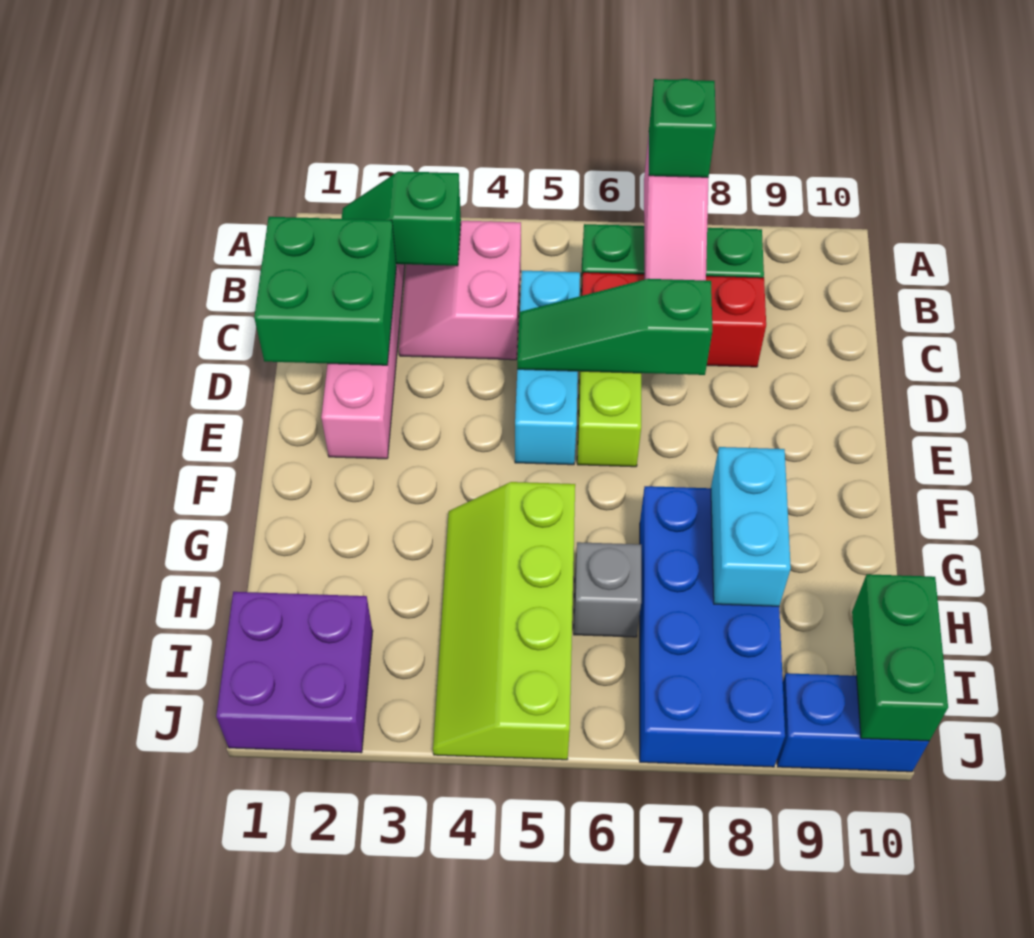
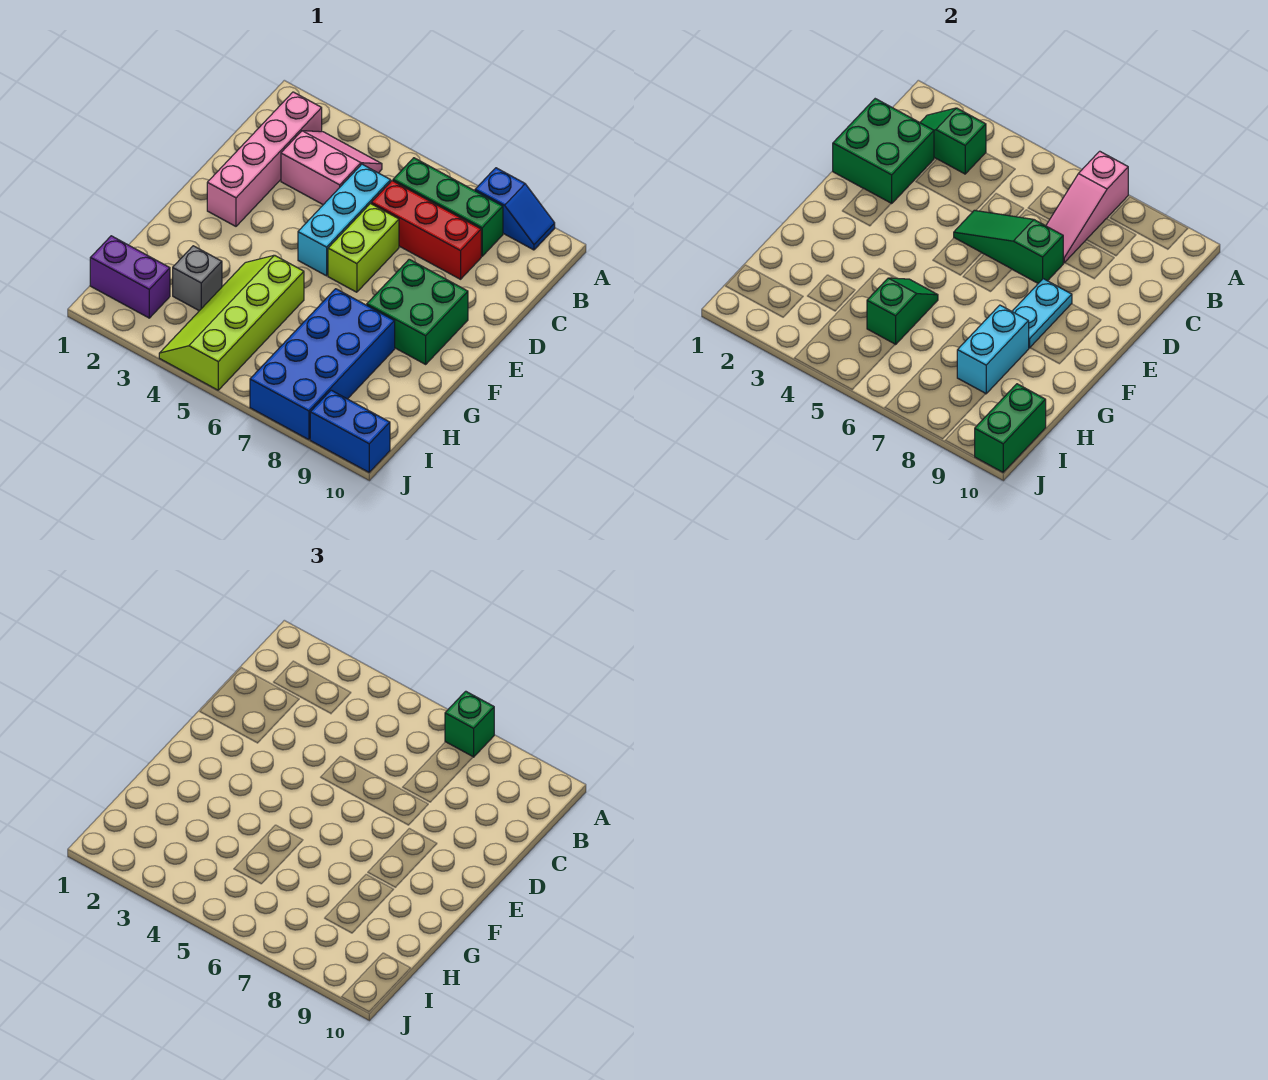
none -> blue 1x2 slope [475,168,555,250]
pink 2x2 slope [399,221,521,360] -> pink 2x2 slope turned to [281,131,382,205]
none -> green 2x2 brick [367,259,468,364]
none -> cyan 1x2 plate [1012,279,1072,348]
none -> green 1x2 slope [867,278,938,344]
grey 1x1 brick [574,542,641,637] -> grey 1x1 brick moved to [173,246,222,311]
purple 2x2 brick [216,592,373,753] -> purple 1x2 brick [90,236,170,318]

